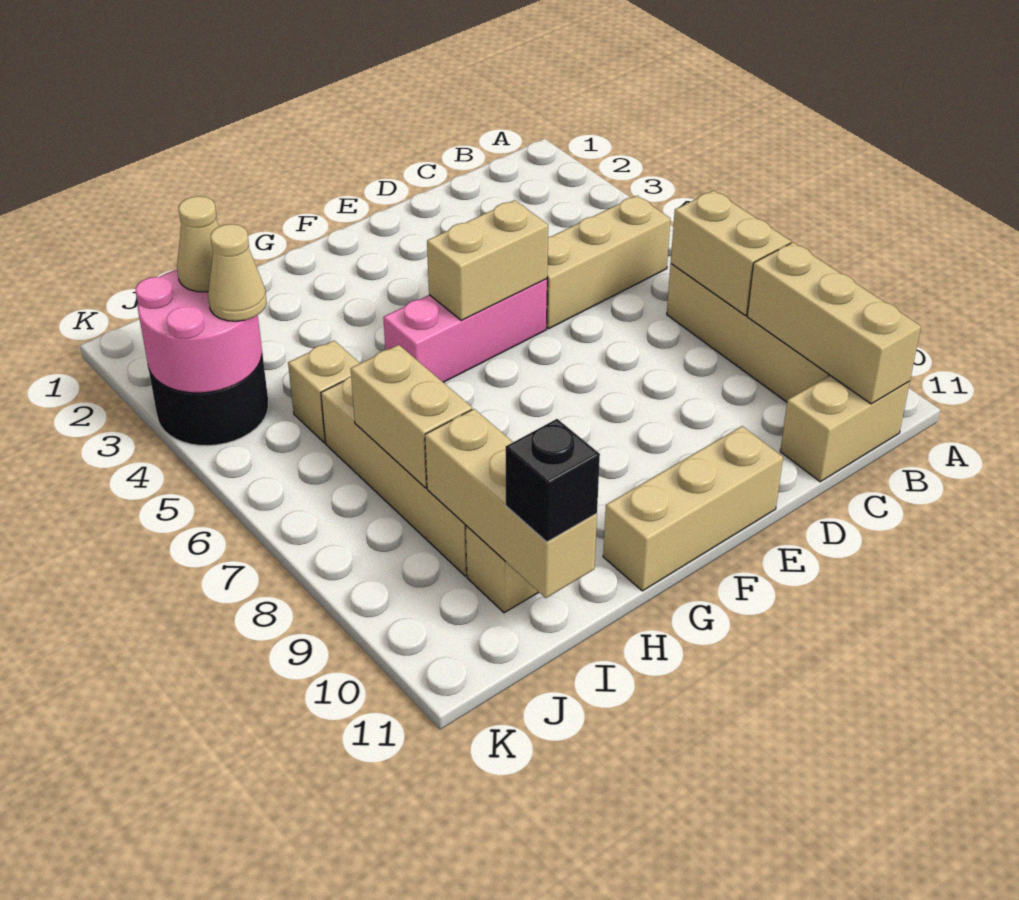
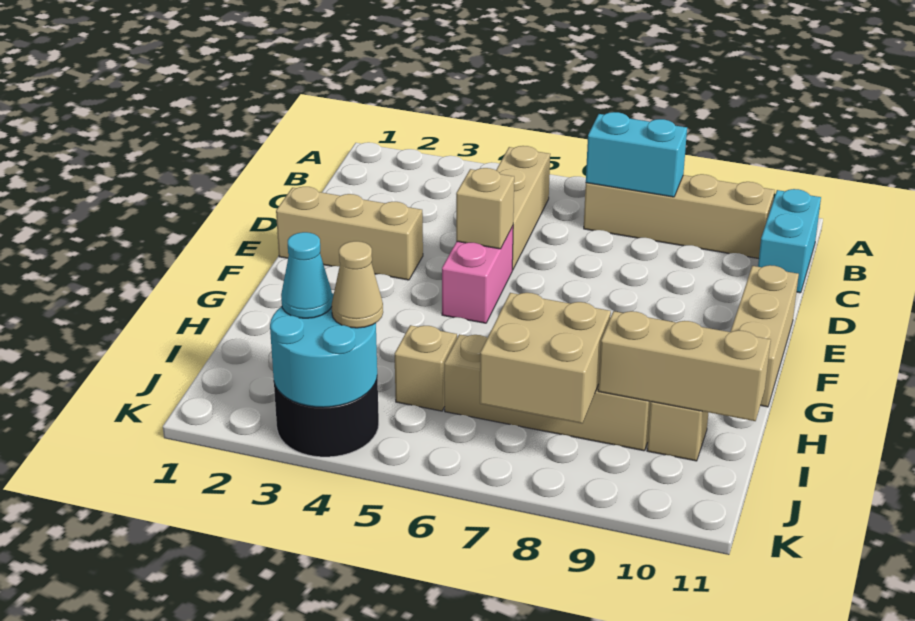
tan 1x2 brick [671,191,791,315] -> cyan 1x2 brick [586,112,687,197]
tan 1x3 brick [747,242,921,404] -> tan 1x3 brick moved to [276,187,423,280]
tan 1x2 brick [780,376,910,482] -> cyan 1x2 brick [758,189,821,293]
pink 1x3 brick [383,279,547,382] -> pink 1x2 brick [442,226,513,323]
tan 1x2 brick [427,200,548,320] -> tan 1x1 brick [456,168,514,249]
tan 1x2 brick [351,345,472,488] -> tan 2x2 brick [480,293,611,423]
black 1x1 brick [506,419,600,542] -> none
pink 2x2 round brick [136,270,262,393] -> cyan 2x2 round brick [270,293,377,407]
tan 1x1 cone [177,196,219,292] -> cyan 1x1 cone [281,232,332,318]

